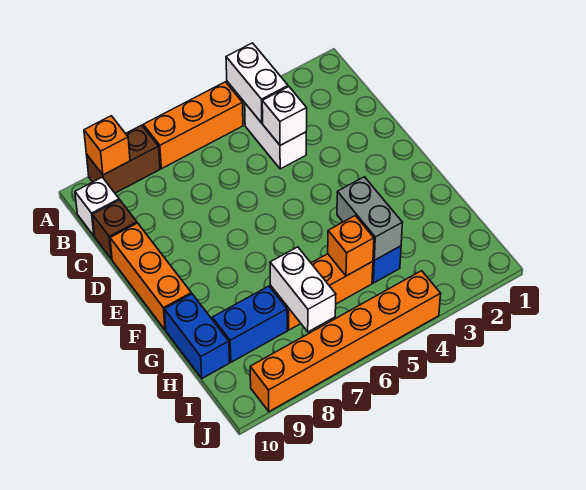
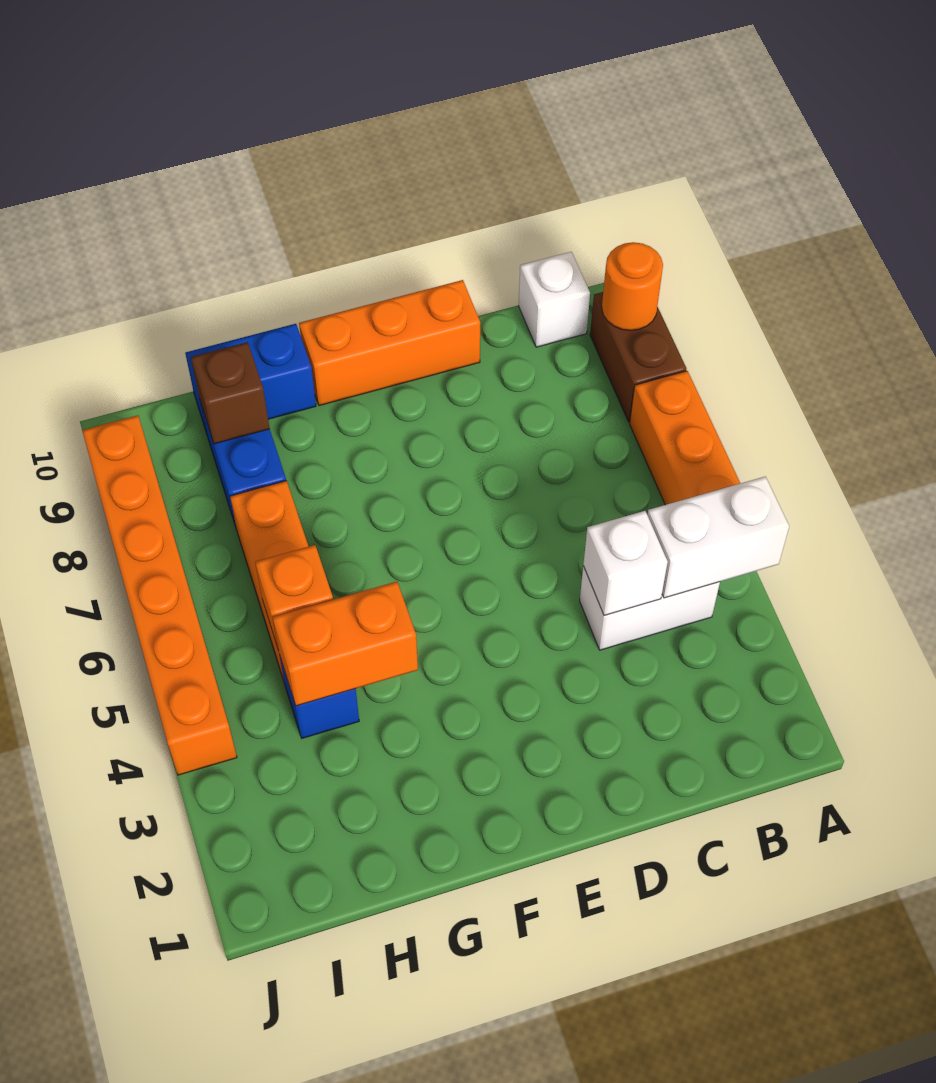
orange 1x1 brick [84,116,130,175] -> orange 1x1 round brick [602,242,663,331]
brown 1x1 brick [93,200,137,259] -> brown 1x1 brick moved to [191,342,270,444]
grey 1x2 brick [337,177,402,260] -> orange 1x2 brick [273,582,418,706]
white 1x2 brick [270,247,336,332] -> none

